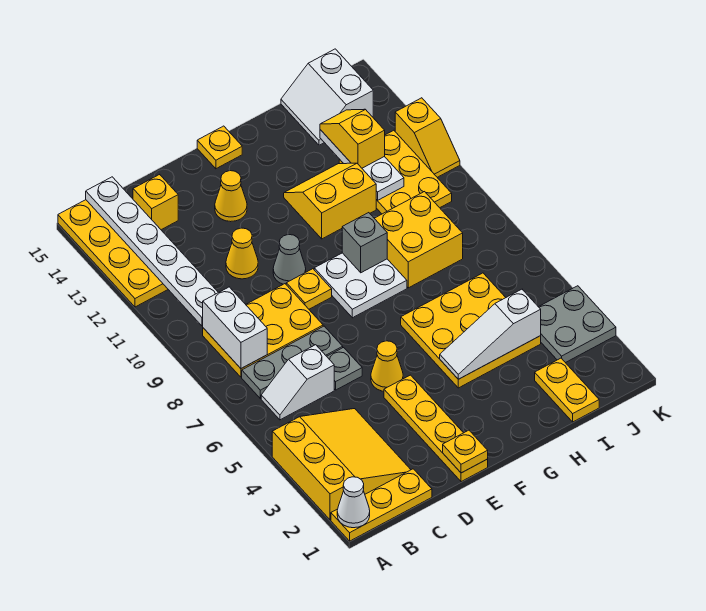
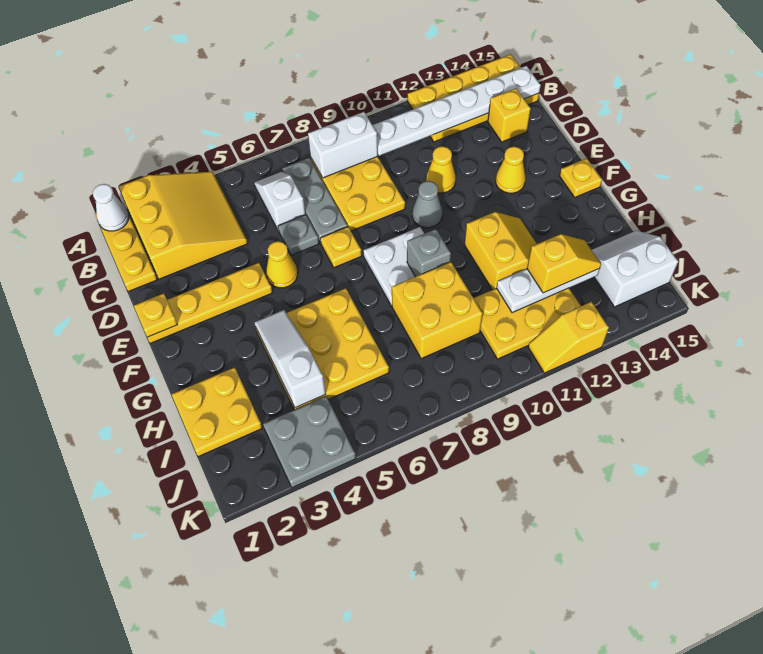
yellow 3x3 slope [272,409,411,520] -> yellow 3x3 slope turned to [119,172,248,279]
yellow 1x1 plate [286,269,332,309] -> yellow 1x1 plate moved to [320,227,362,268]
yellow 1x2 plate [535,358,599,422] -> yellow 2x2 plate [171,367,262,457]

